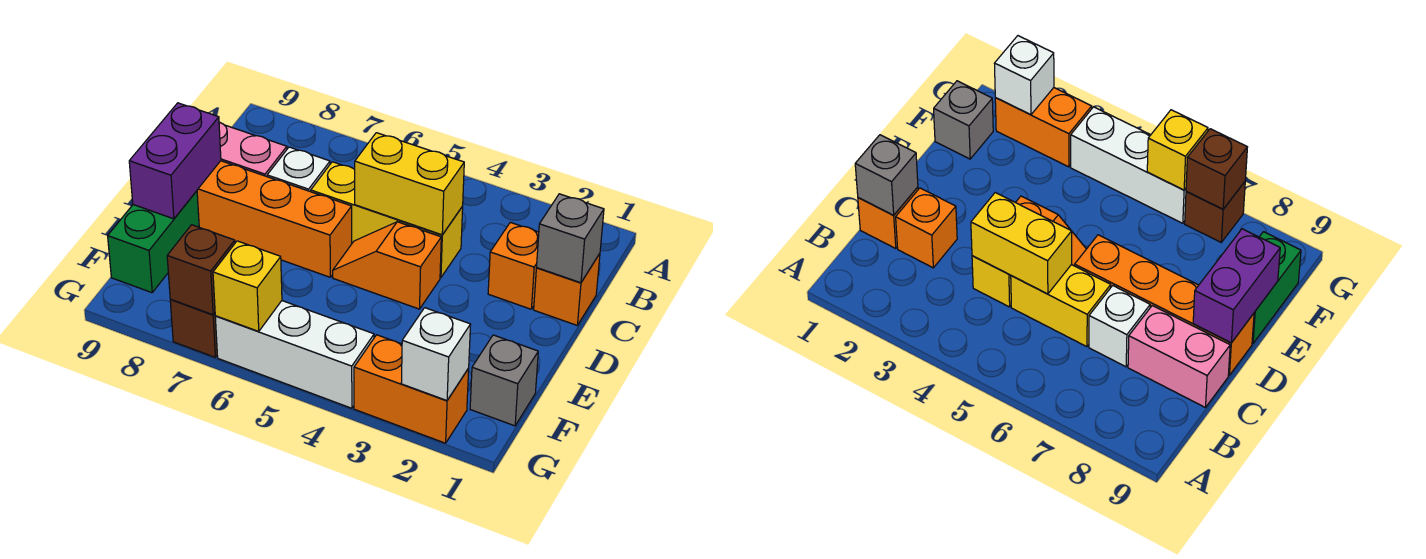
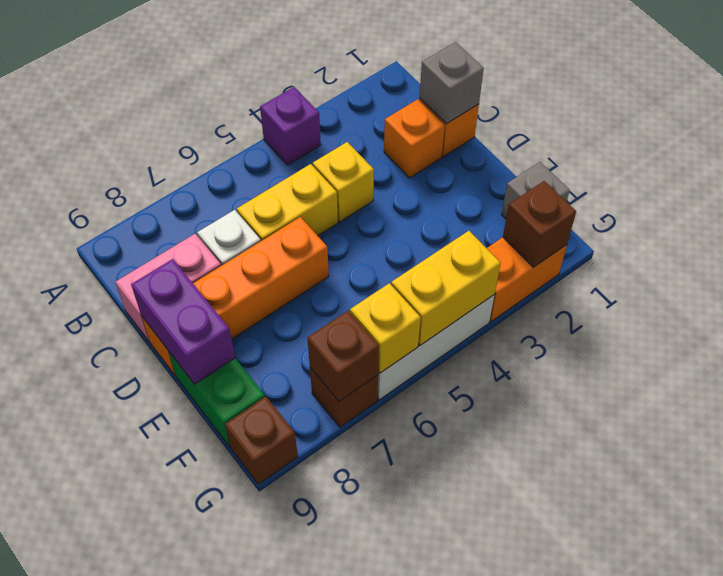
none -> purple 1x1 brick [260,87,321,165]
yellow 1x2 brick [354,133,464,235] -> yellow 1x2 brick moved to [391,231,501,345]
orange 1x2 slope [333,222,441,309] -> none
white 1x1 brick [401,308,471,401] -> brown 1x1 brick [503,181,576,267]
none -> brown 1x1 brick [225,397,298,484]

